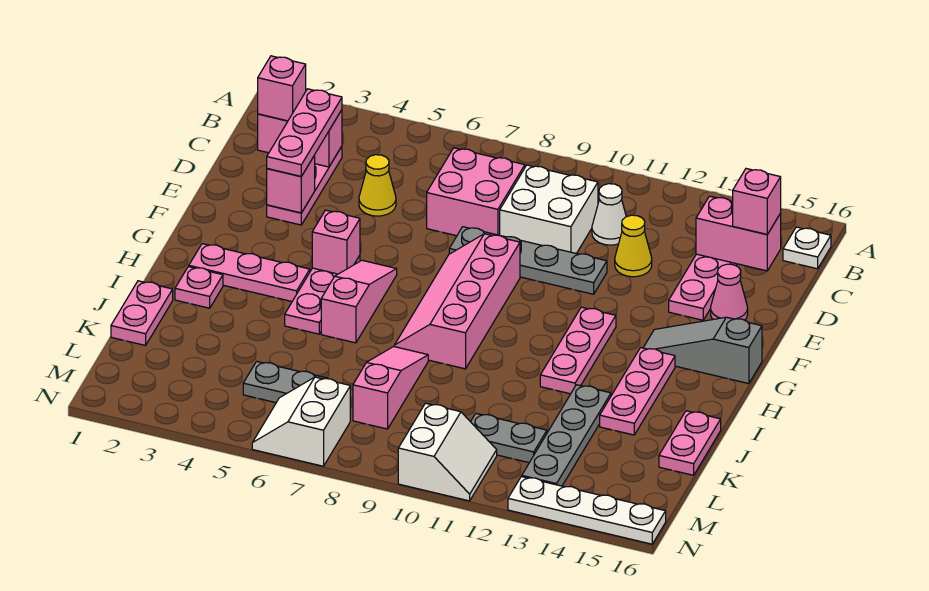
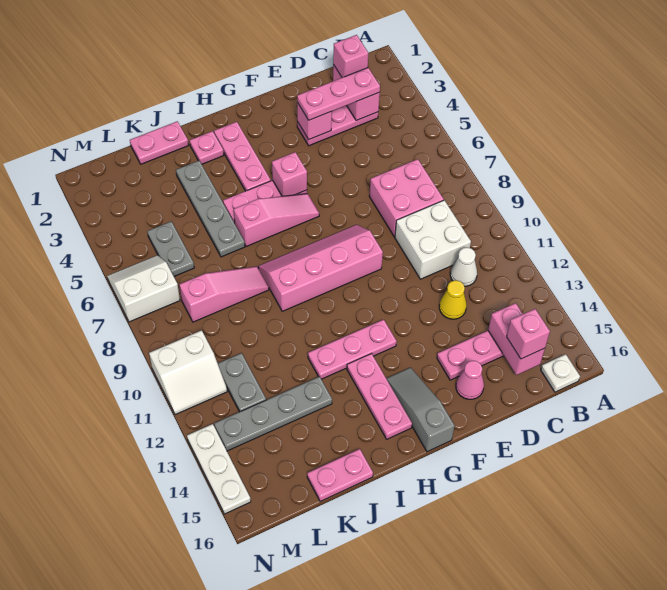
yellow 1x1 cone [359,155,396,216] -> none
grey 1x4 plate [449,227,607,294] -> grey 1x4 plate moved to [176,161,245,257]
pink 1x3 plate [600,348,675,435] -> pink 1x3 plate turned to [347,354,412,439]
white 1x4 plate [508,476,666,544] -> white 1x3 plate [187,424,251,514]

